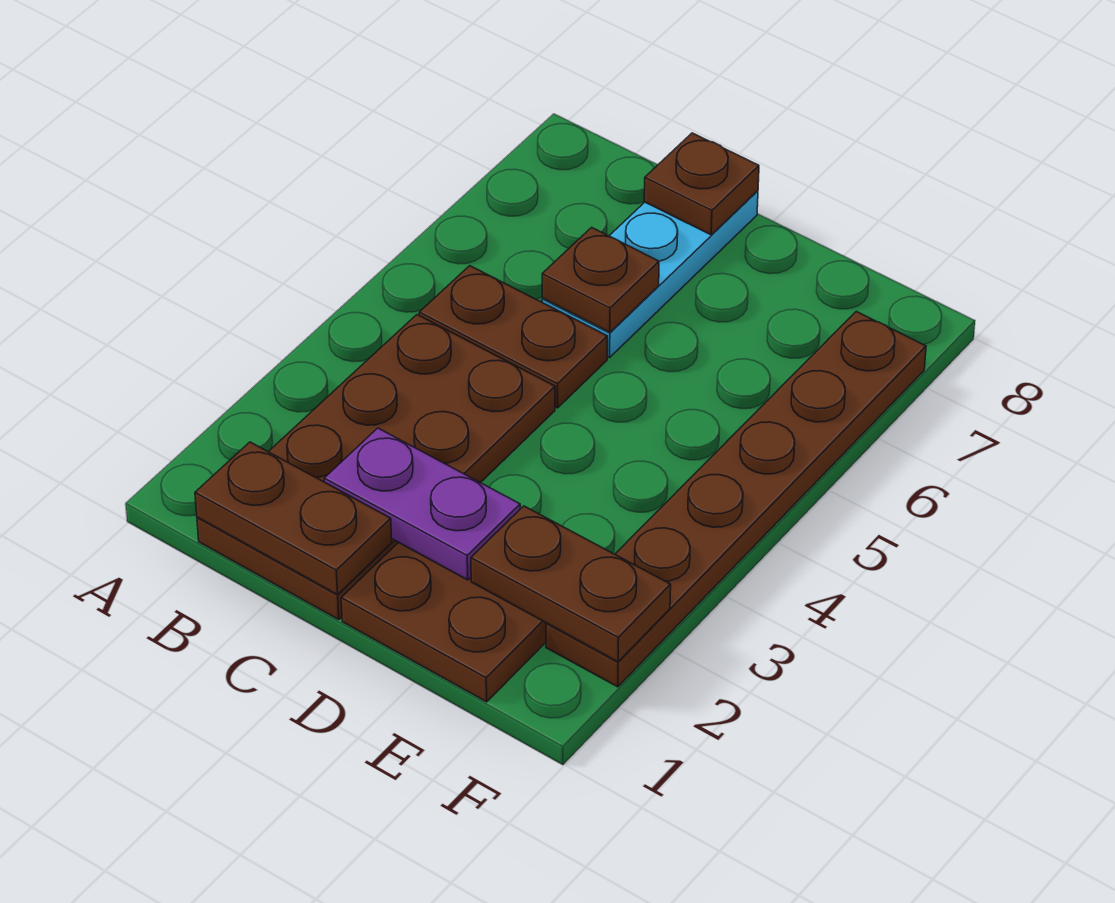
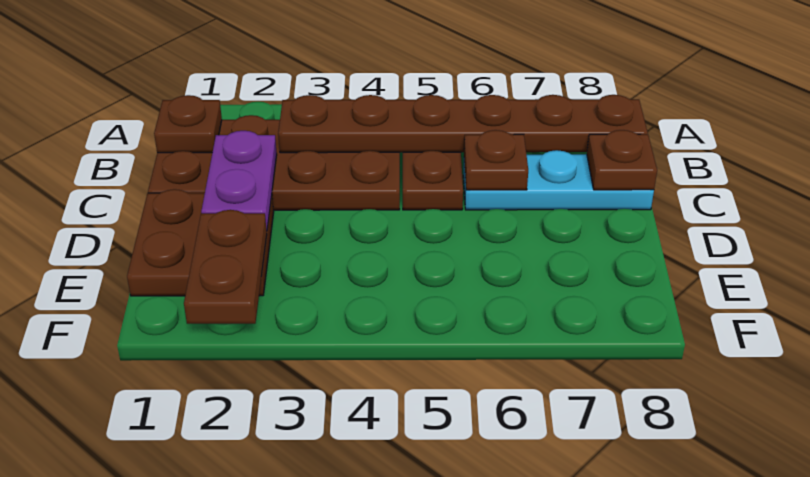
brown 1x2 plate [195,442,392,595] -> brown 1x1 plate [154,95,222,153]
brown 1x6 plate [546,311,926,687] -> brown 1x6 plate moved to [278,95,648,153]

